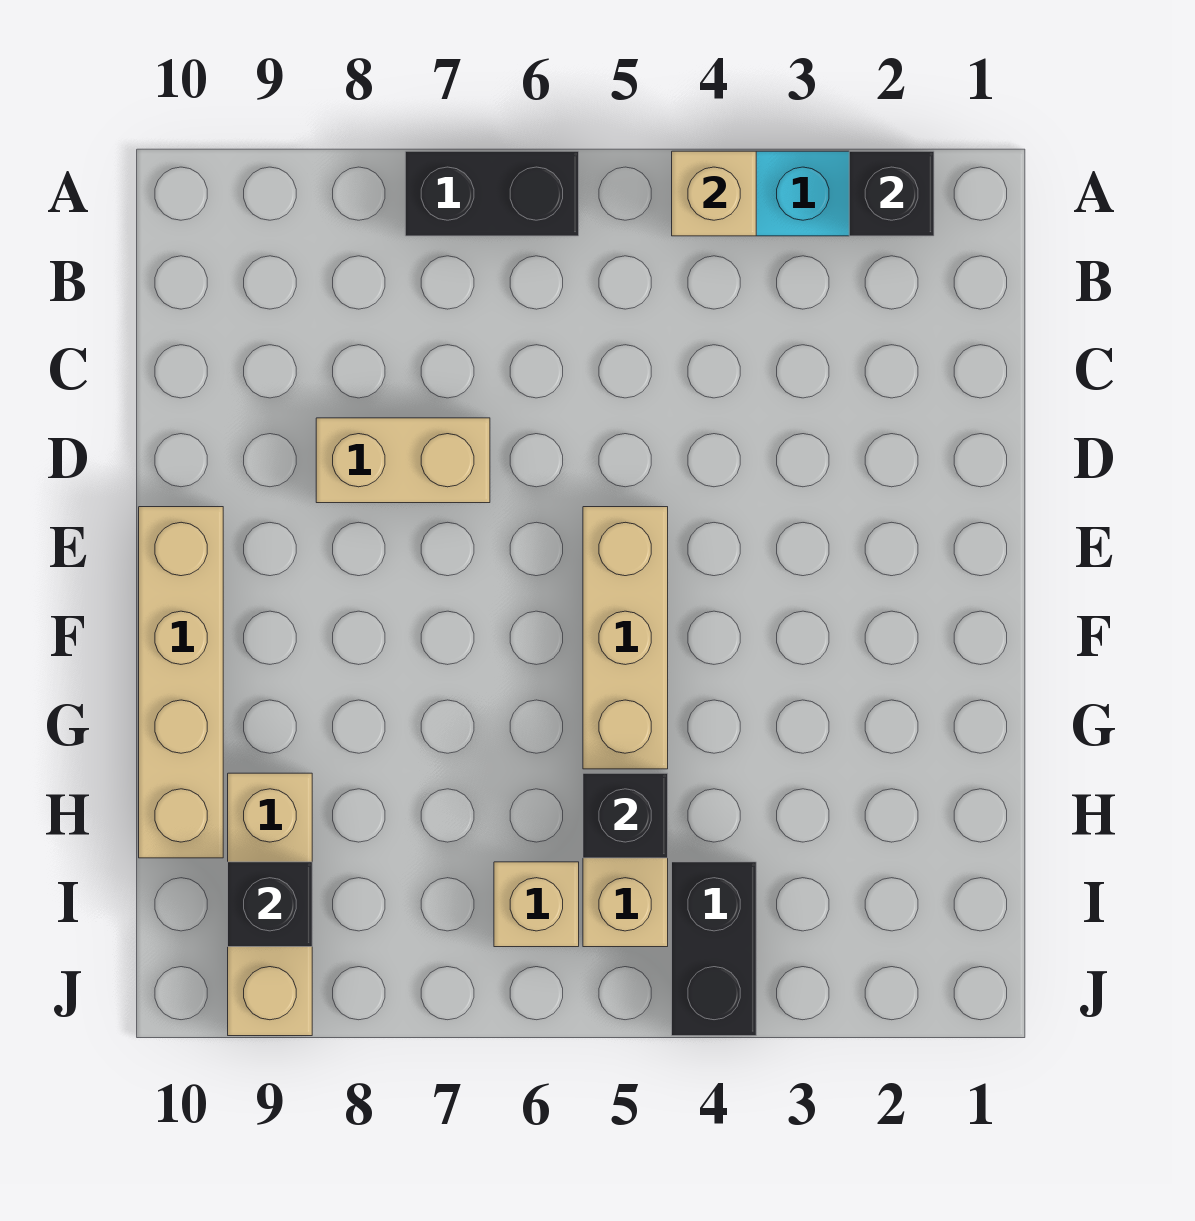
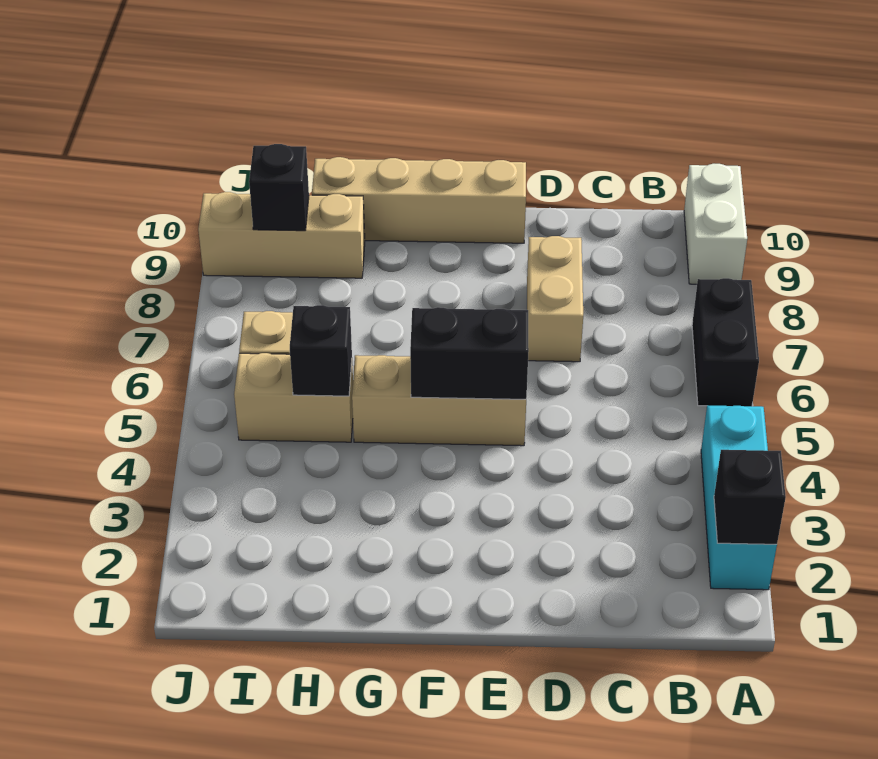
tan 1x1 brick [672,151,756,236] -> none
none -> white 1x2 brick [684,164,747,284]
black 1x2 brick [672,862,756,1036] -> black 1x2 brick moved to [410,307,529,399]

